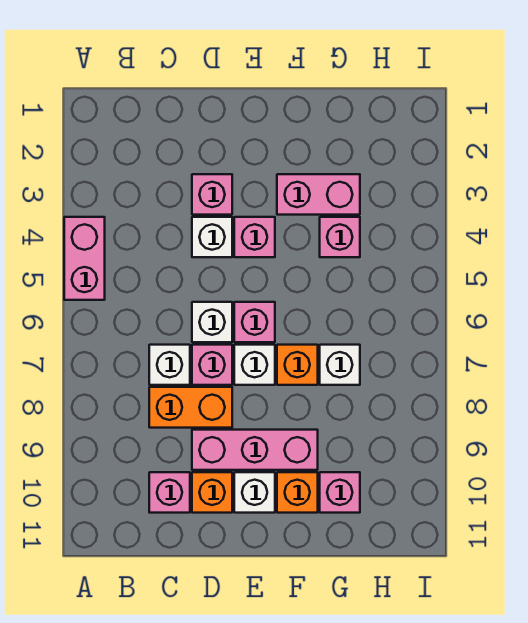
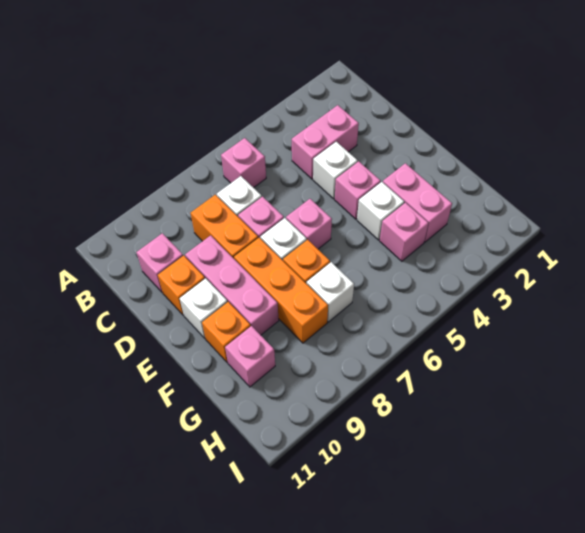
pink 1x2 brick [64,217,105,300] -> pink 1x2 brick moved to [292,105,359,179]
pink 1x1 brick [192,174,232,215] -> pink 1x1 brick moved to [221,138,266,188]
white 1x1 brick [192,302,232,342] -> white 1x1 brick moved to [357,182,404,240]
none -> orange 1x3 brick [234,238,328,343]

